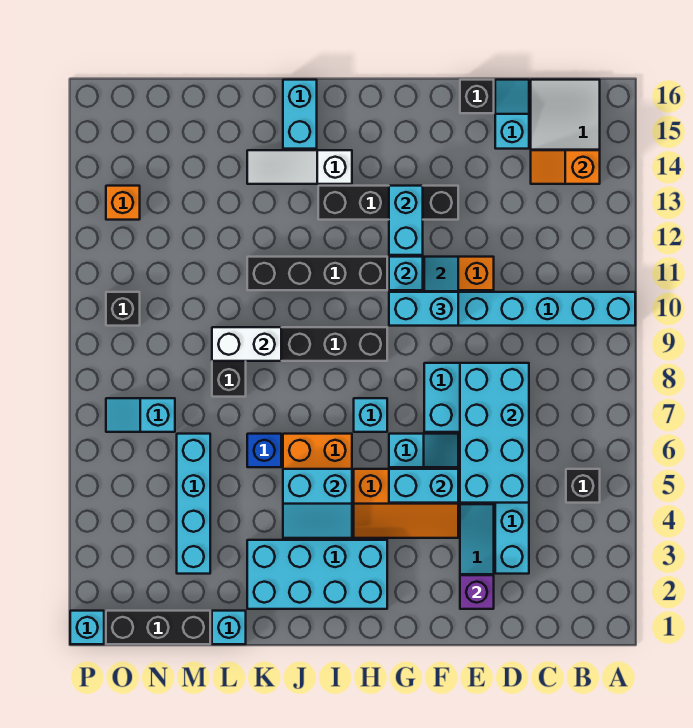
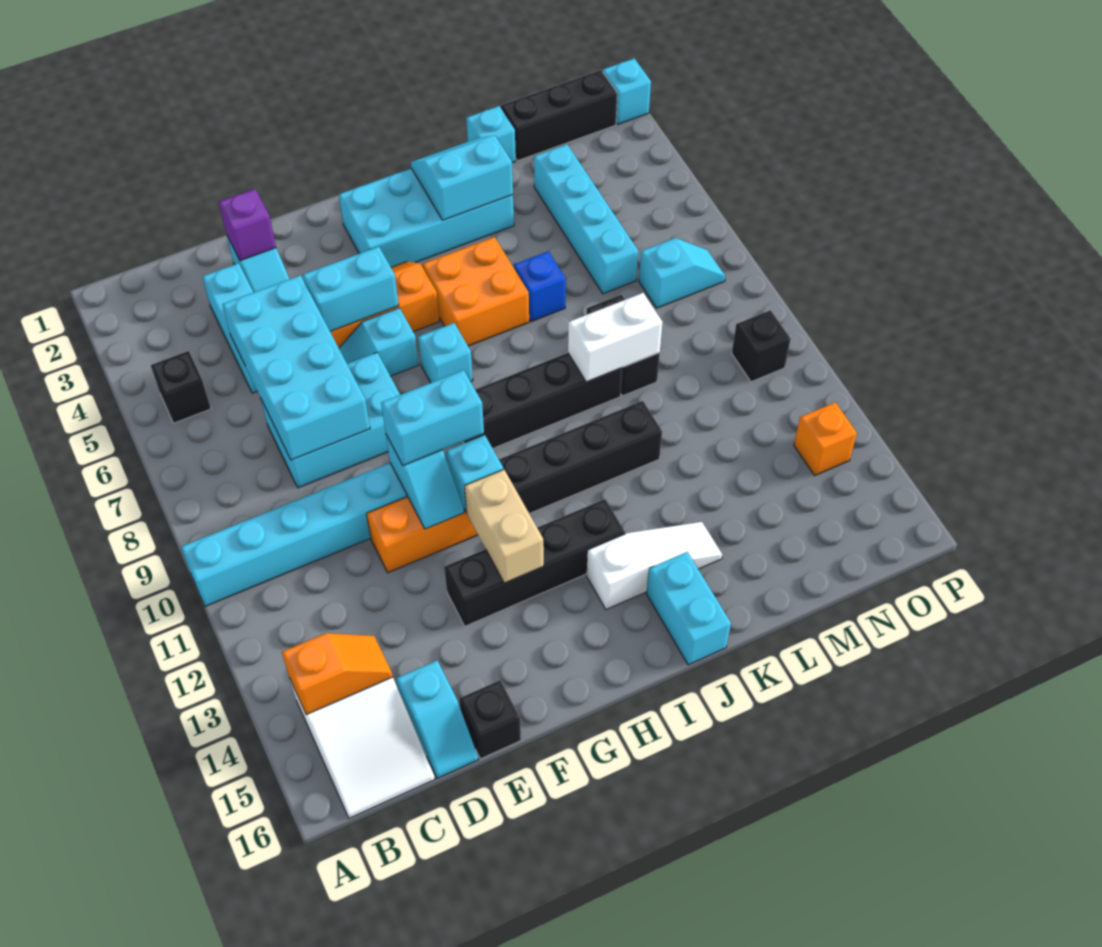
cyan 1x2 brick [389,186,423,255] -> tan 1x2 brick [465,469,544,583]
cyan 2x2 slope [283,469,352,538] -> cyan 2x2 slope moved to [411,136,513,220]

